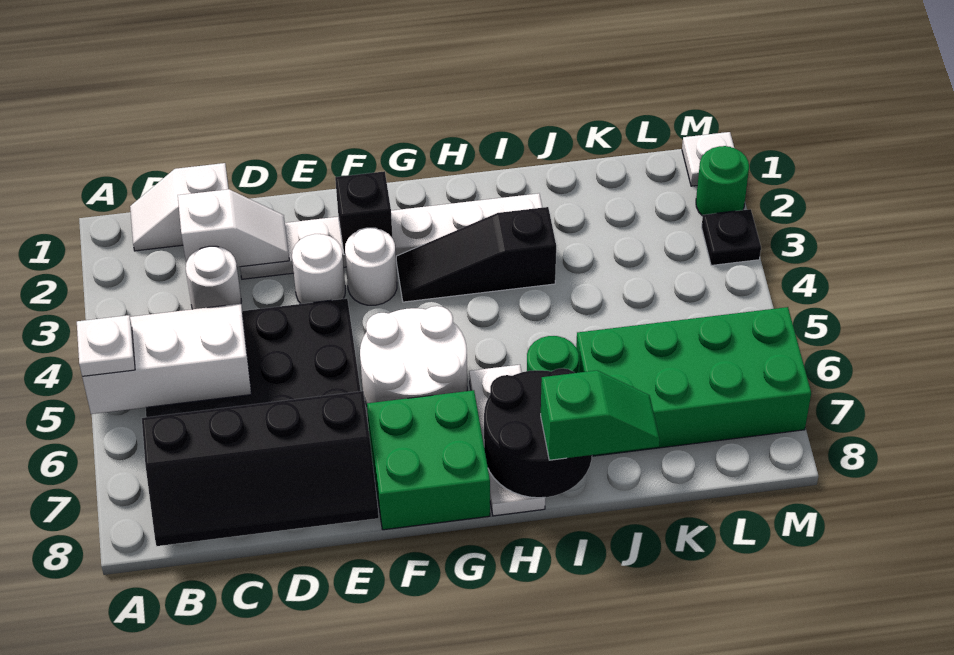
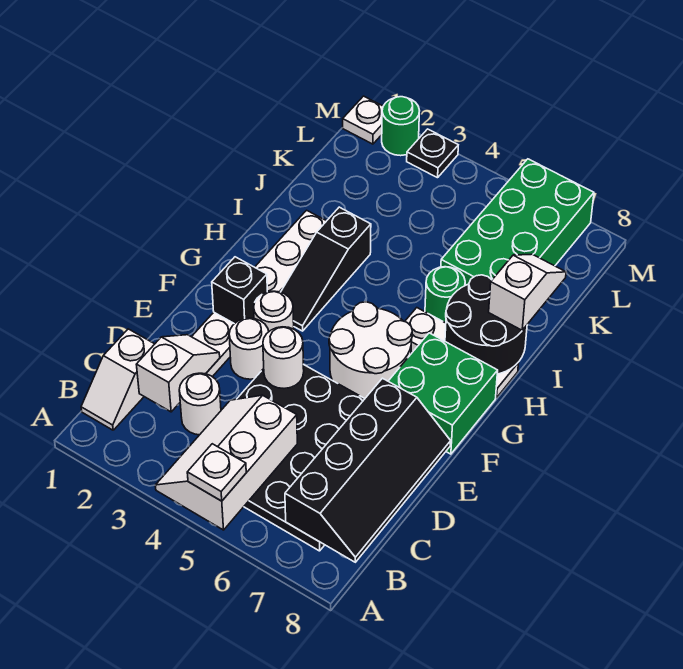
none -> white 1x1 round brick [263,327,304,388]
green 1x2 slope [541,370,660,460] -> white 1x2 slope [489,254,566,330]

